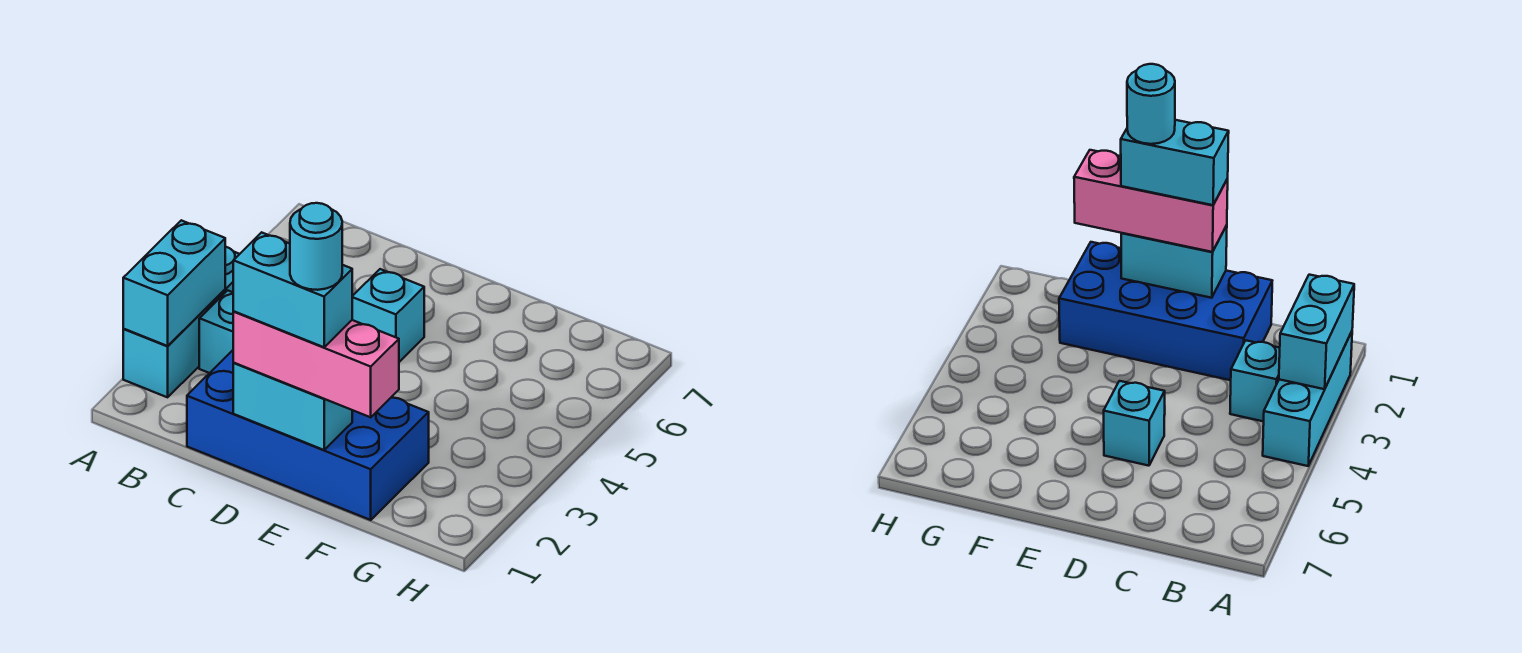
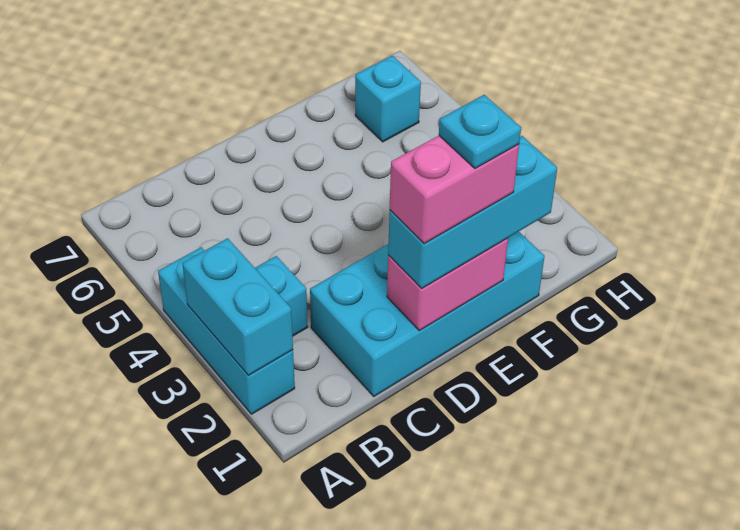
blue 2x4 brick [187,350,429,520] -> cyan 2x4 brick [310,232,545,396]
cyan 1x2 brick [233,363,352,450] -> pink 1x2 brick [387,238,508,331]
pink 1x3 brick [233,312,399,417] -> cyan 1x3 brick [388,136,557,289]
cyan 1x2 brick [233,232,352,347] -> pink 1x2 brick [390,136,519,244]
cyan 1x1 brick [352,269,424,362] -> cyan 1x1 brick moved to [355,56,421,142]
cyan 1x1 round brick [290,203,342,290] -> cyan 1x1 plate [439,95,521,168]

